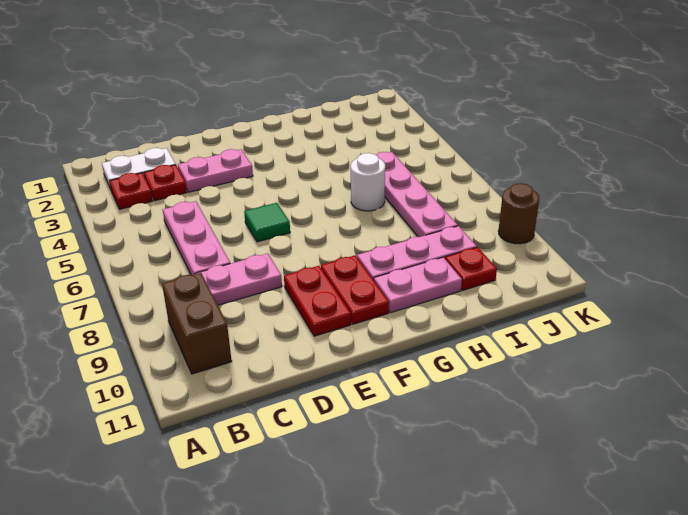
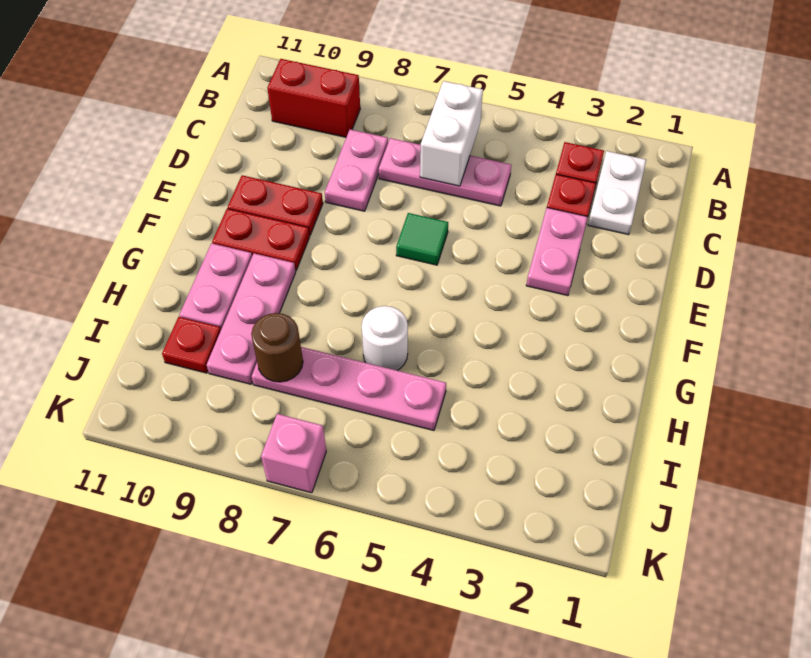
none -> white 1x2 brick [420,81,483,186]
brown 1x2 brick [162,273,232,374] -> red 1x2 brick [267,59,360,137]
none -> pink 1x1 brick [261,414,326,493]
brown 1x1 round brick [498,183,539,244] -> brown 1x1 round brick moved to [251,313,303,382]

